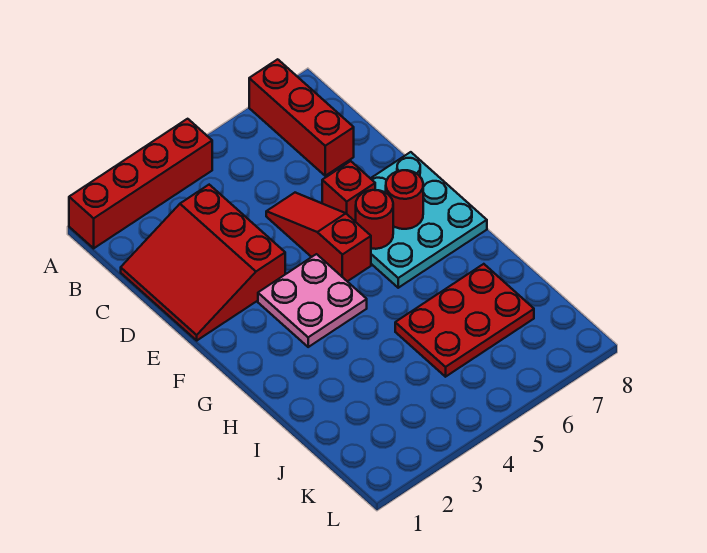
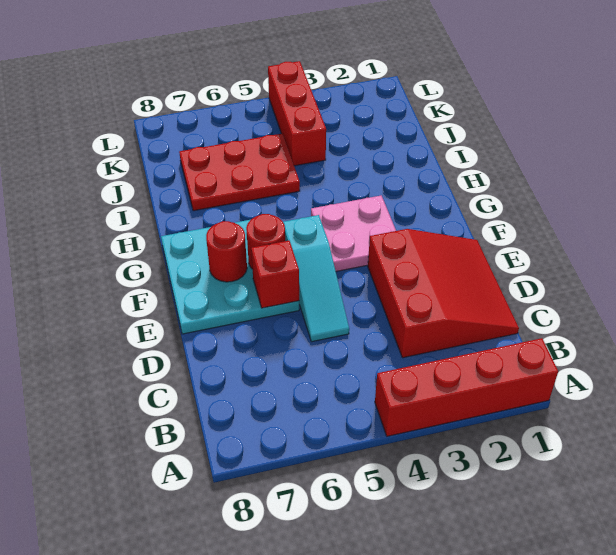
red 1x3 brick [249,59,354,176] -> red 1x3 brick moved to [268,61,326,166]
red 1x3 slope [266,193,371,281] -> cyan 1x3 slope [283,215,349,342]

